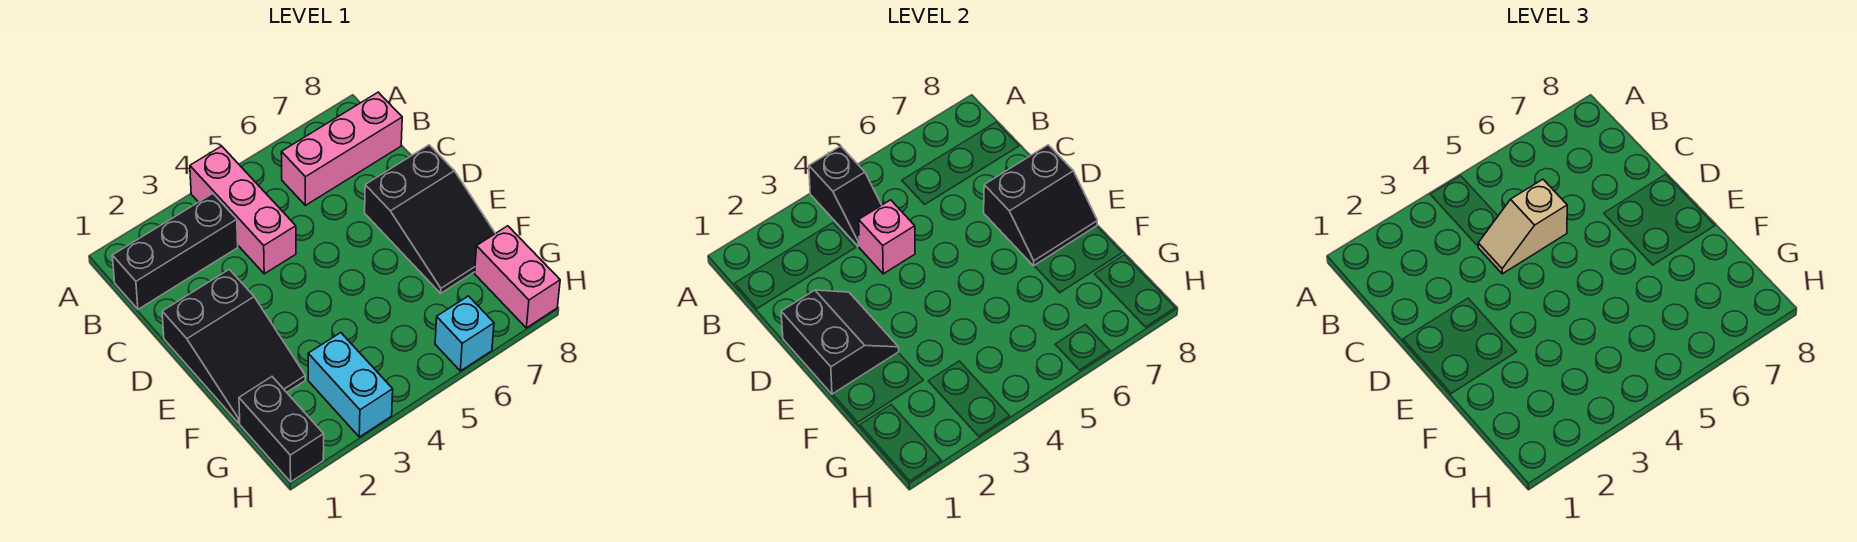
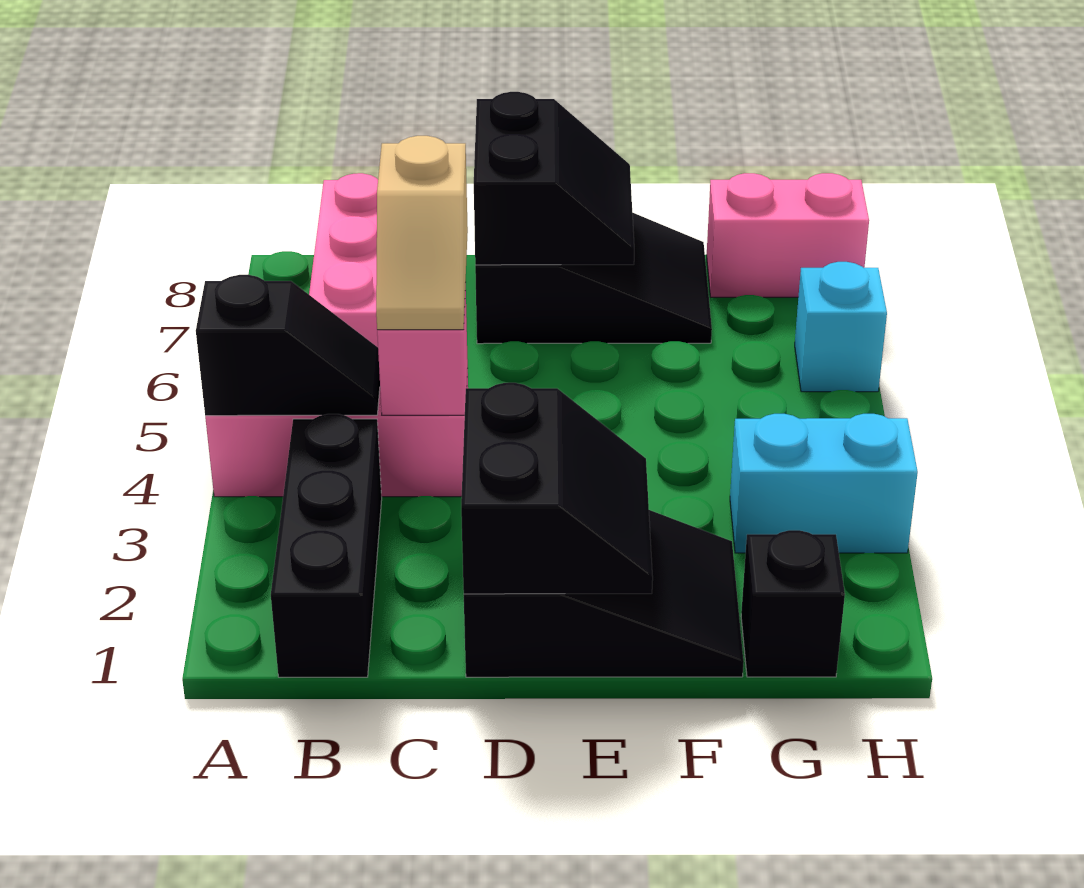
black 2x2 slope [781,290,899,394] -> black 2x2 slope turned to [461,383,653,594]
black 1x2 brick [239,377,324,482] -> black 1x1 brick [741,530,845,677]

